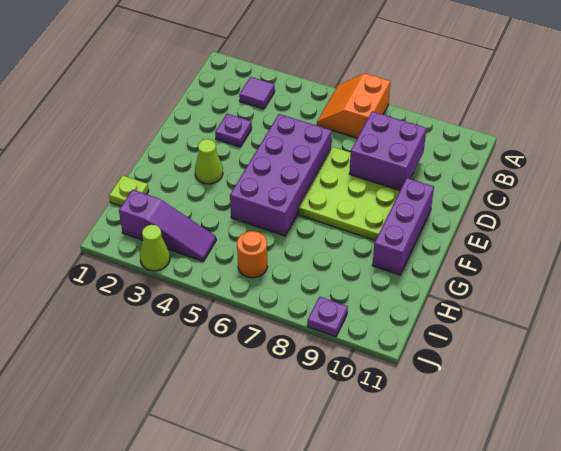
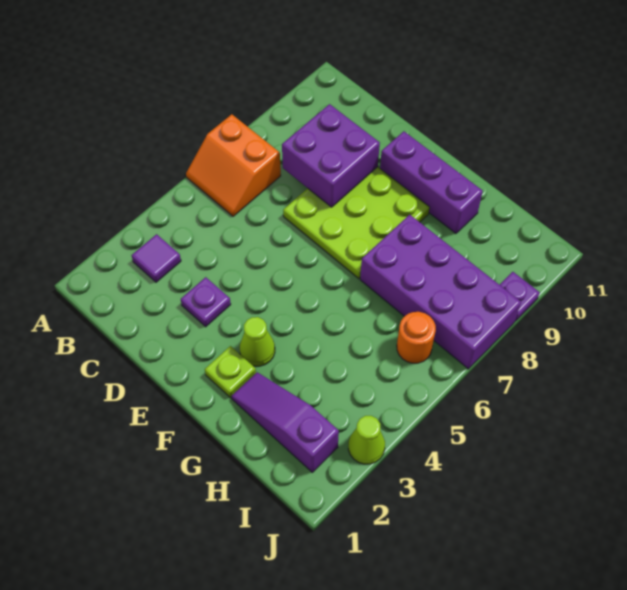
purple 2x4 brick [230,114,332,236] -> purple 2x4 brick moved to [360,215,521,369]
lime 1x1 plate [109,176,149,206] -> lime 1x1 plate moved to [205,346,256,398]
purple 1x3 slope [119,190,216,262] -> purple 1x3 slope turned to [232,372,339,472]

